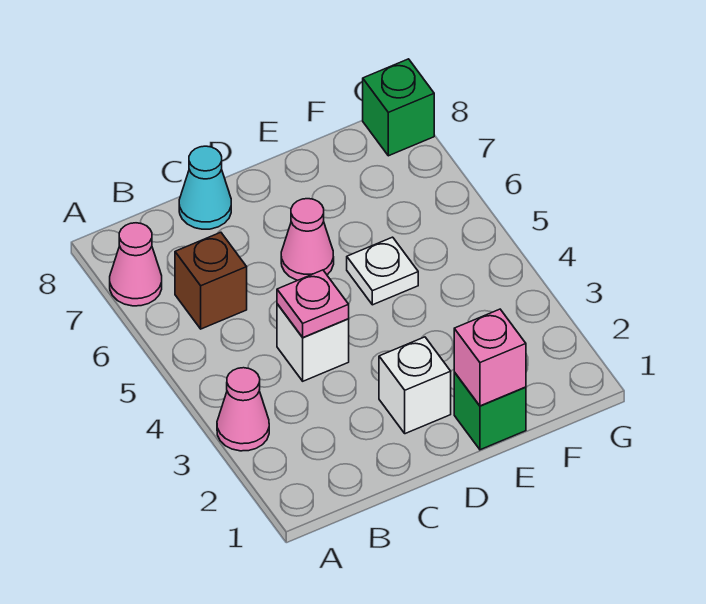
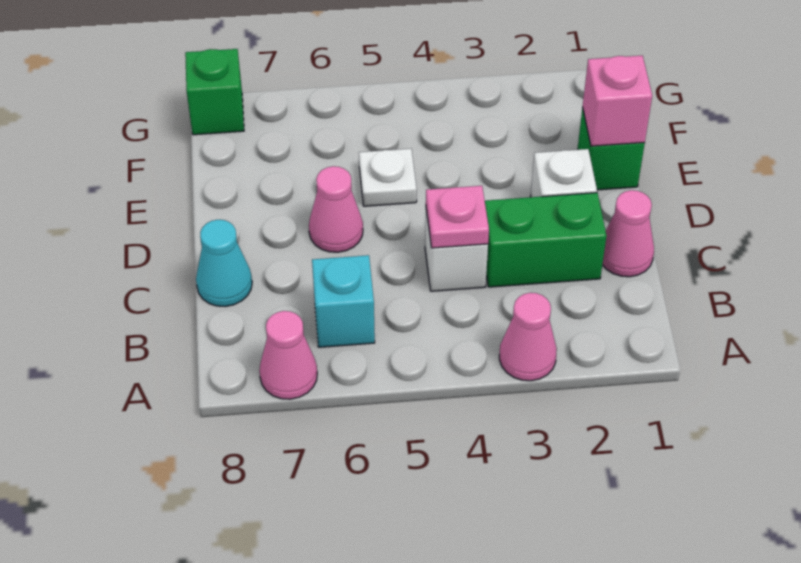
brown 1x1 brick [175,232,247,329] -> cyan 1x1 brick [312,255,375,347]
none -> pink 1x1 cone [602,190,654,277]
none -> green 1x2 brick [485,193,607,287]

